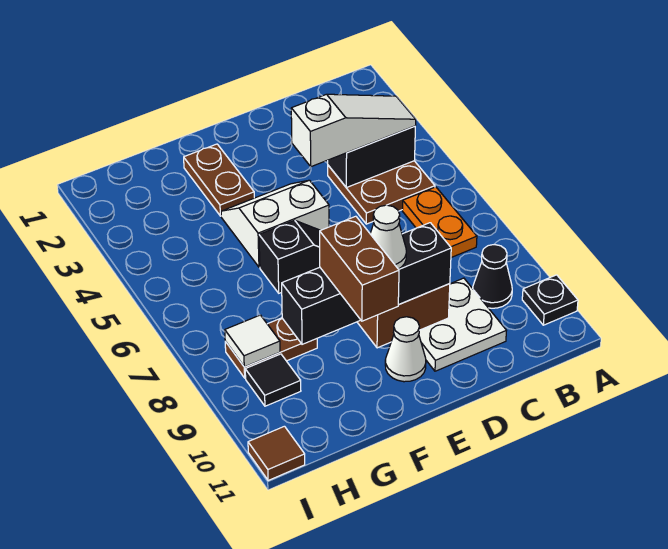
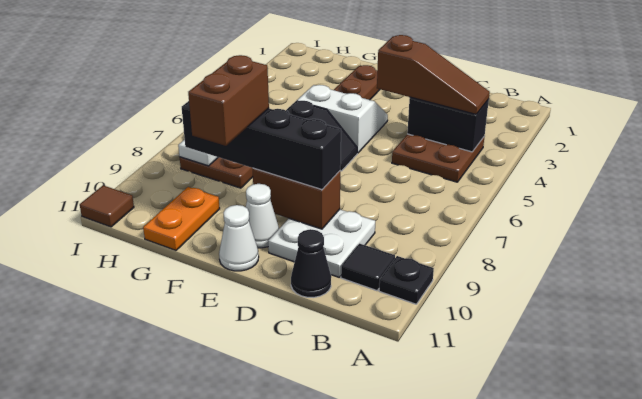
white 1x3 slope [291,94,416,167] -> brown 1x3 slope [377,35,490,114]
orange 1x2 plate [402,187,477,257] -> orange 1x2 plate moved to [143,187,220,250]
black 1x1 cone [473,245,512,308] -> black 1x1 cone moved to [291,229,331,298]
white 1x1 cone [370,205,406,269] -> white 1x1 cone moved to [219,205,259,271]
black 1x1 tile [245,354,301,406] -> black 1x1 tile moved to [341,244,395,291]

